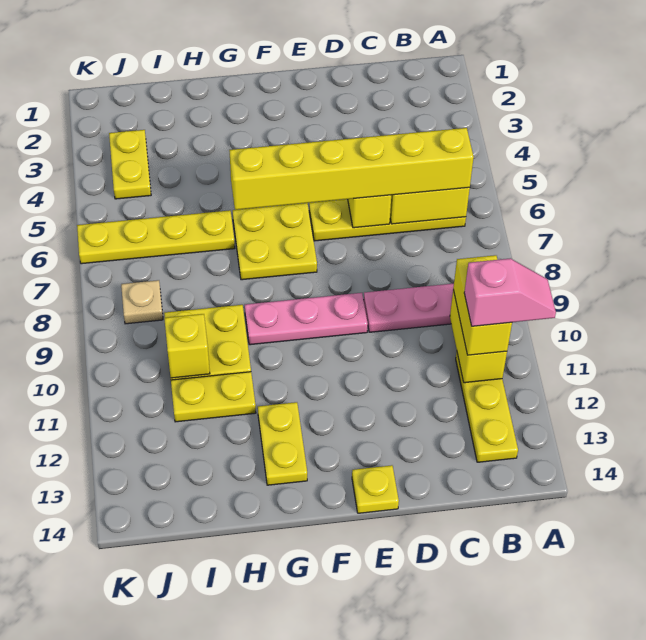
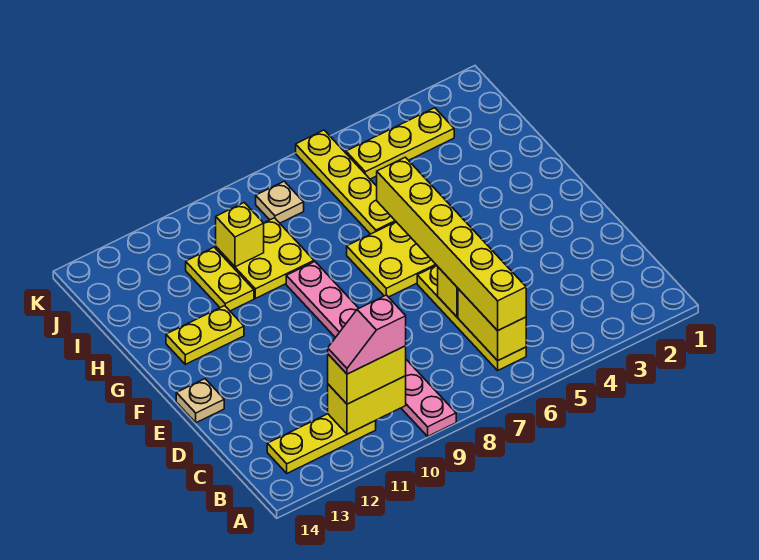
pink 1x2 slope [464,258,556,326] -> pink 1x2 slope turned to [328,295,406,374]
yellow 1x1 plate [352,465,399,513] -> tan 1x1 plate [176,379,224,423]
yellow 1x2 plate [109,130,151,199] -> yellow 1x3 plate [346,108,454,179]

